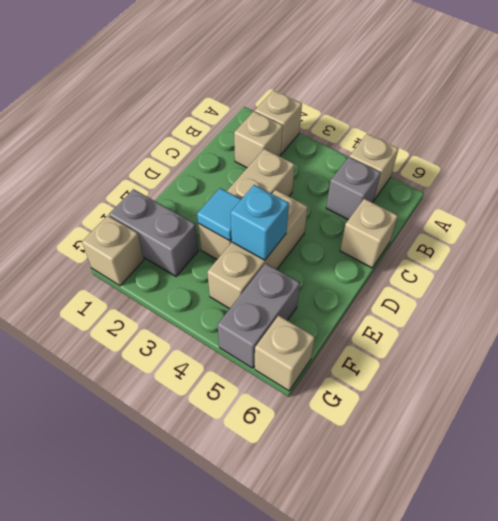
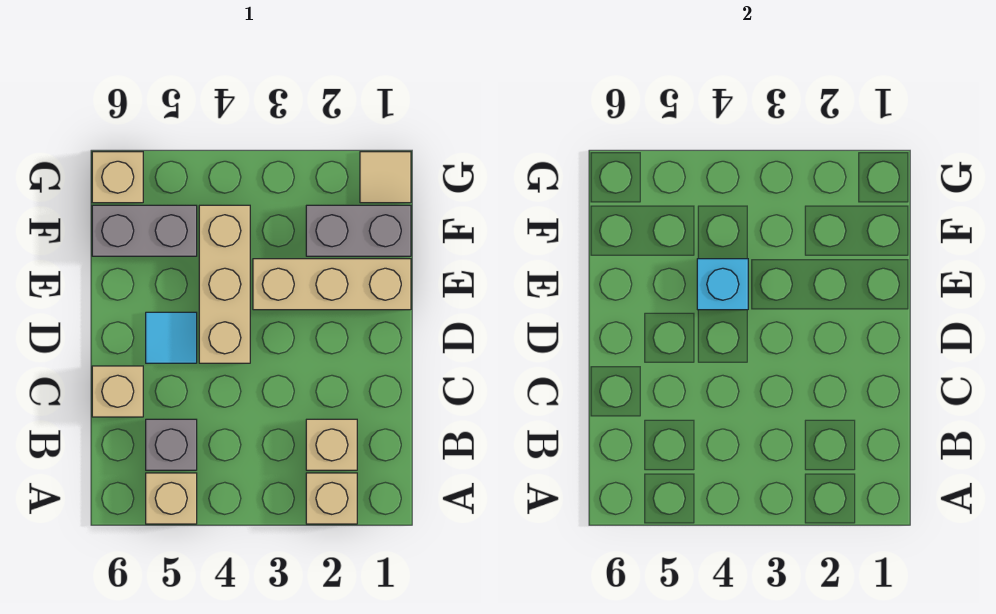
tan 1x3 brick [198,149,295,259] -> tan 1x3 brick turned to [253,259,411,310]
cyan 1x1 tile [197,188,241,241] -> cyan 1x1 tile moved to [146,312,197,363]
grey 1x2 brick [218,263,300,368] -> grey 1x2 brick turned to [92,205,197,256]
tan 1x1 brick [82,216,144,286] -> tan 1x1 tile [360,152,411,203]

